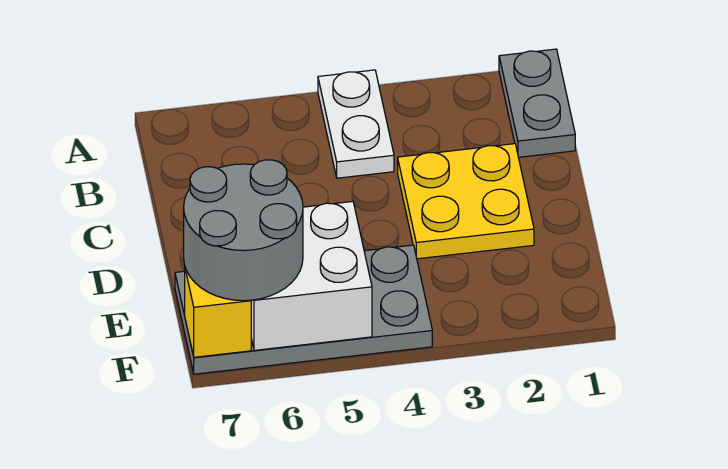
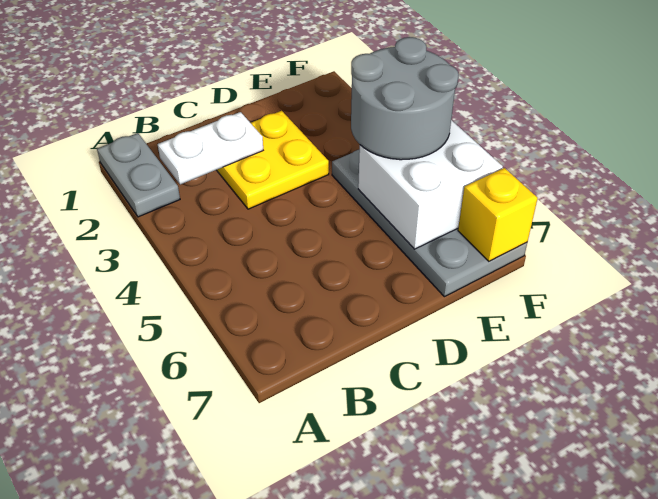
grey 1x2 plate [499,49,575,157] -> grey 1x2 plate turned to [97,133,180,217]
white 1x2 plate [318,70,394,178] -> white 1x2 plate moved to [158,112,263,184]
grey 2x2 round brick [184,160,303,301] -> grey 2x2 round brick moved to [351,37,459,160]

